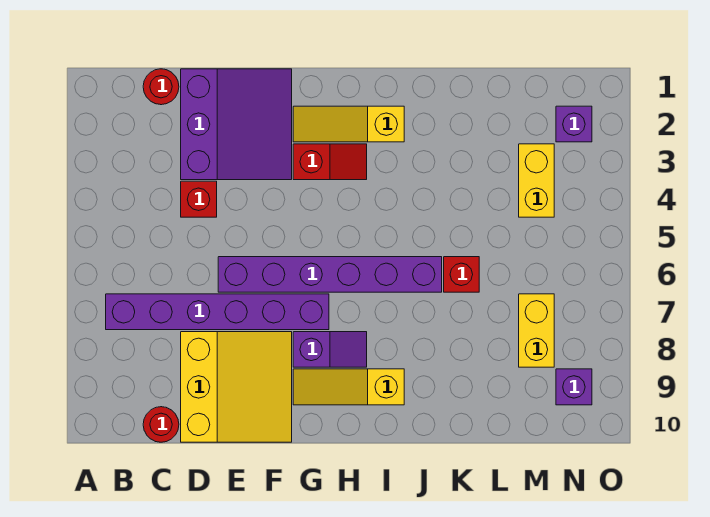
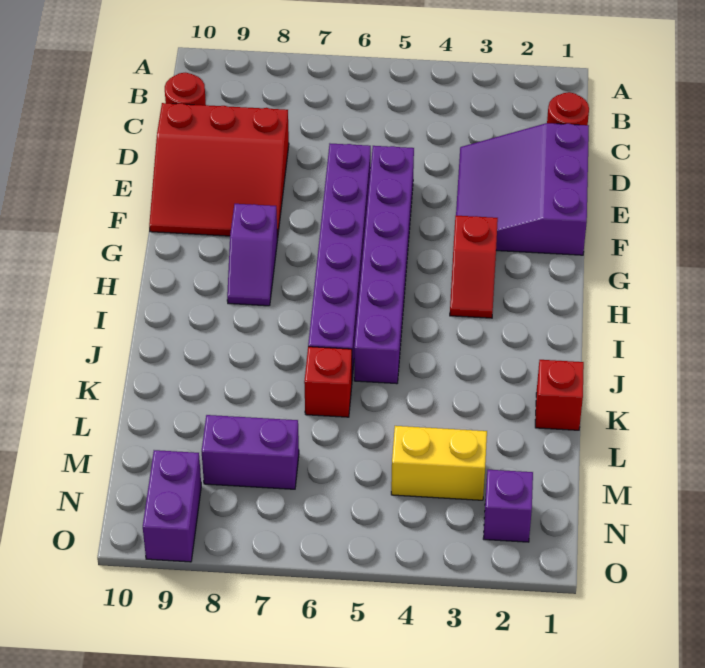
purple 1x6 brick [106,294,329,330] -> purple 1x6 brick moved to [354,146,414,384]
purple 3x3 slope [181,69,292,180] -> purple 3x3 slope turned to [456,123,589,255]
red 1x1 brick [181,181,217,217] -> red 1x1 brick moved to [535,360,584,430]
yellow 3x3 slope [181,332,292,442] -> red 3x3 slope [149,103,289,238]
yellow 1x3 slope [293,106,404,142] -> none
yellow 1x3 slope [293,369,404,405] -> none
yellow 1x2 brick [519,294,554,367] -> purple 1x2 brick [202,415,299,489]
purple 1x1 brick [556,369,592,405] -> purple 1x2 brick [143,450,201,562]

